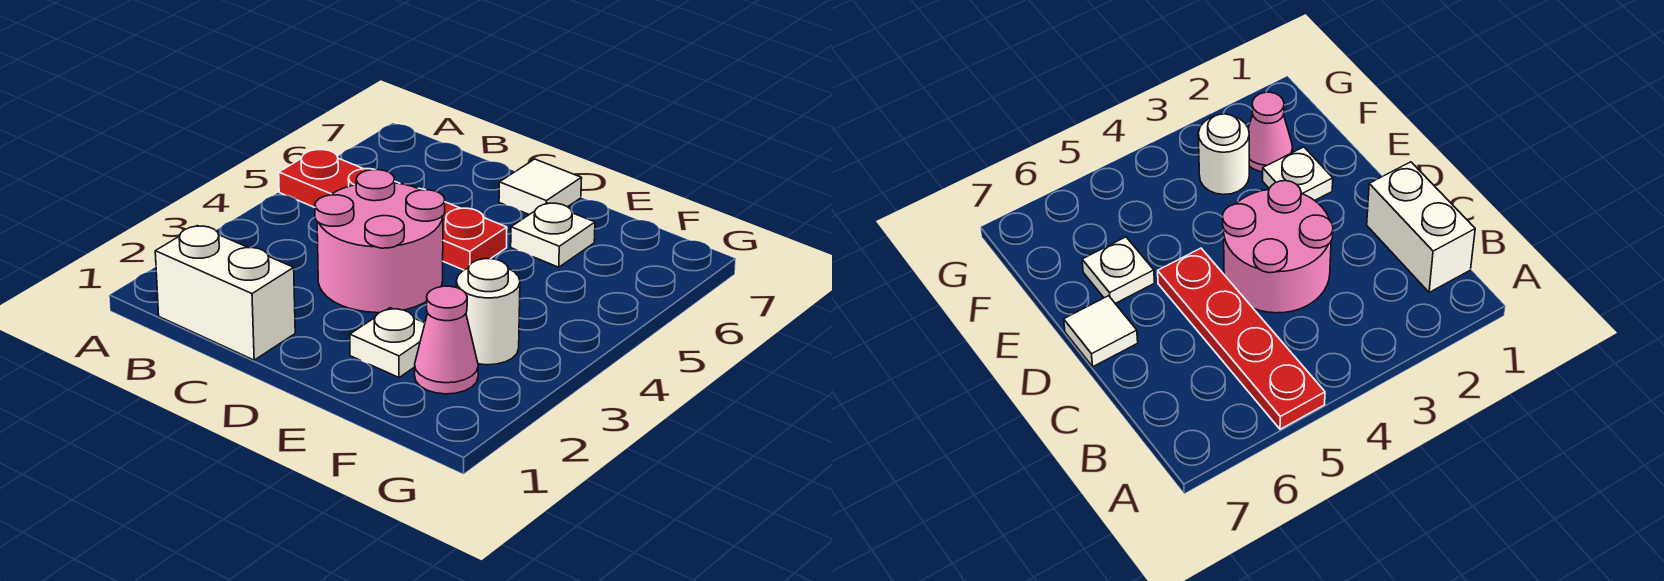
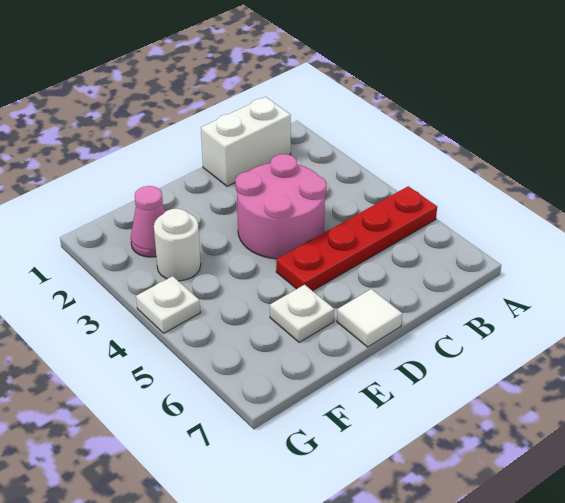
white 1x1 plate [350,308,425,378] -> white 1x1 plate moved to [136,276,200,333]

